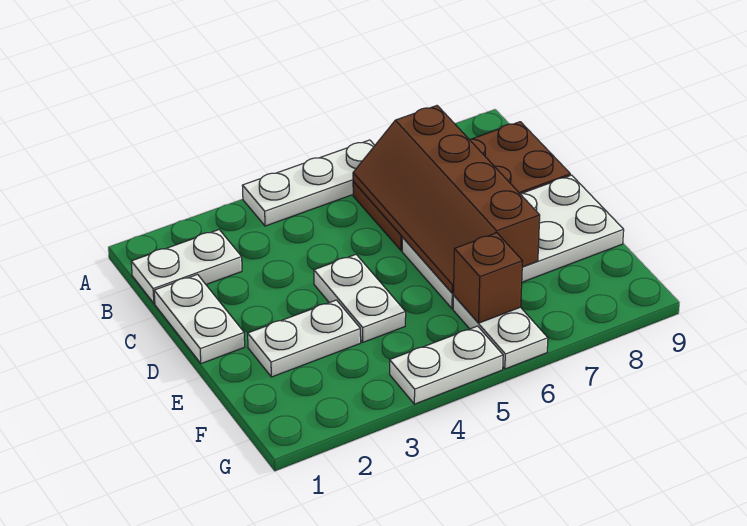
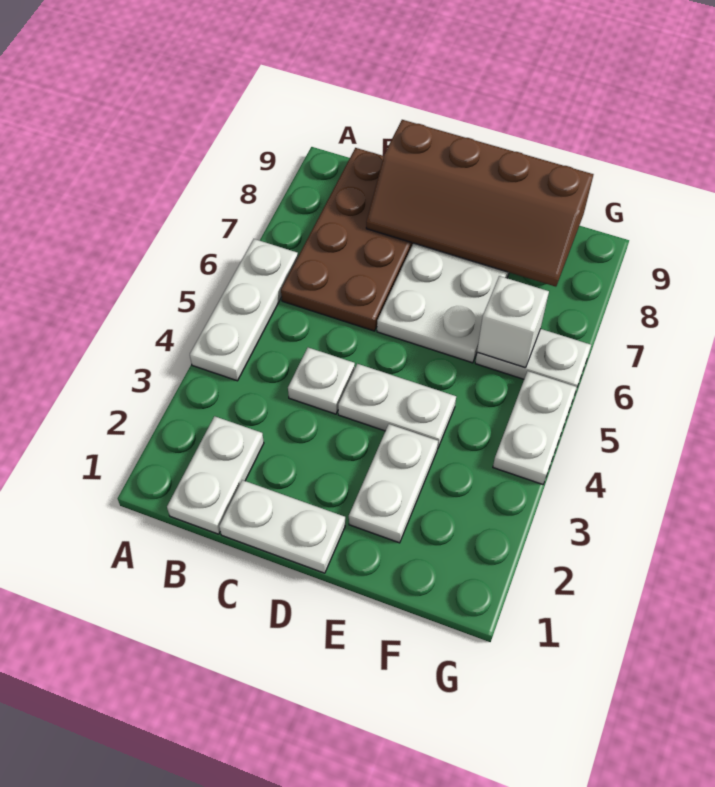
brown 2x4 slope [353,106,540,293] -> brown 2x4 slope moved to [366,120,594,287]
none -> white 1x1 plate [288,348,355,414]
brown 1x1 brick [454,233,523,323] -> white 1x1 brick [477,276,549,368]

